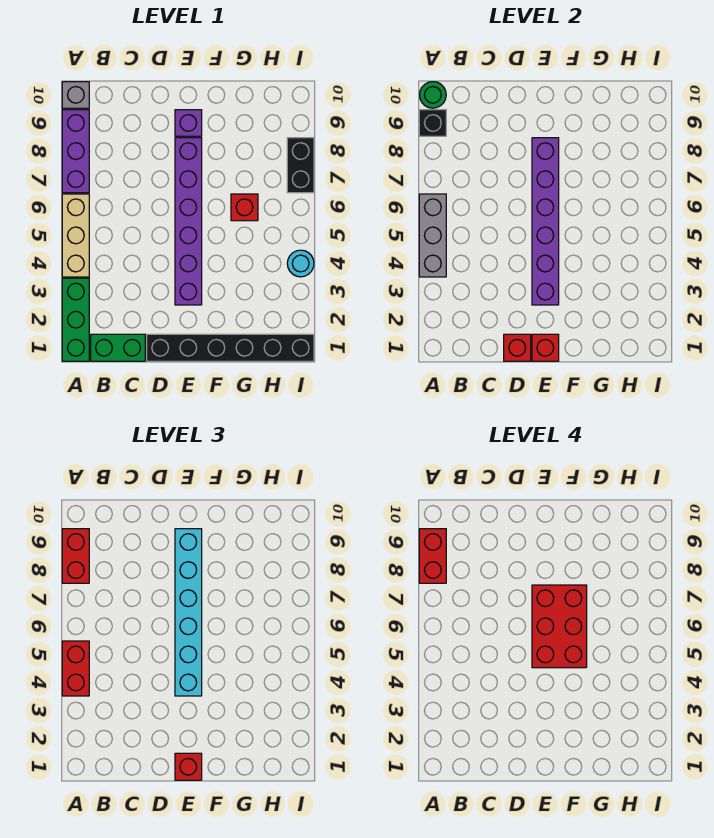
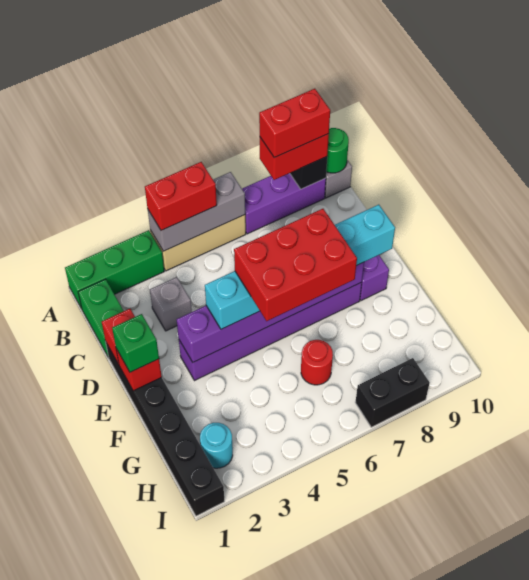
none -> grey 1x1 brick [150,277,192,331]
red 1x1 brick [175,753,202,780] -> green 1x1 brick [112,314,159,372]
red 1x1 brick [231,194,258,221] -> red 1x1 round brick [301,340,333,385]
cyan 1x1 round brick [287,250,314,277] -> cyan 1x1 round brick moved to [200,423,233,468]

